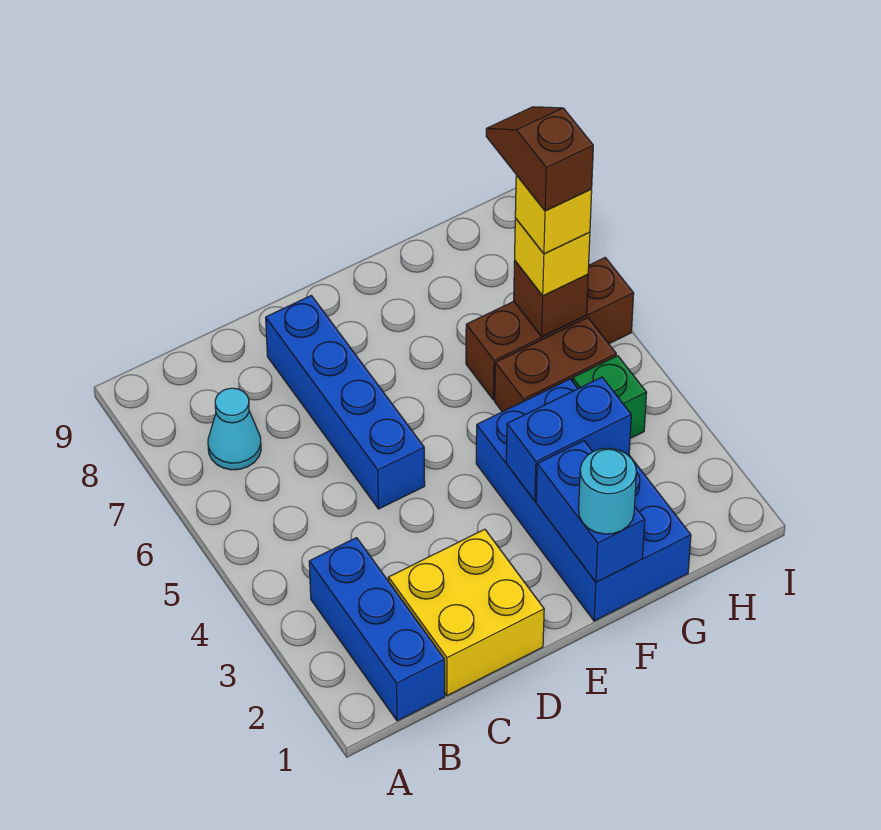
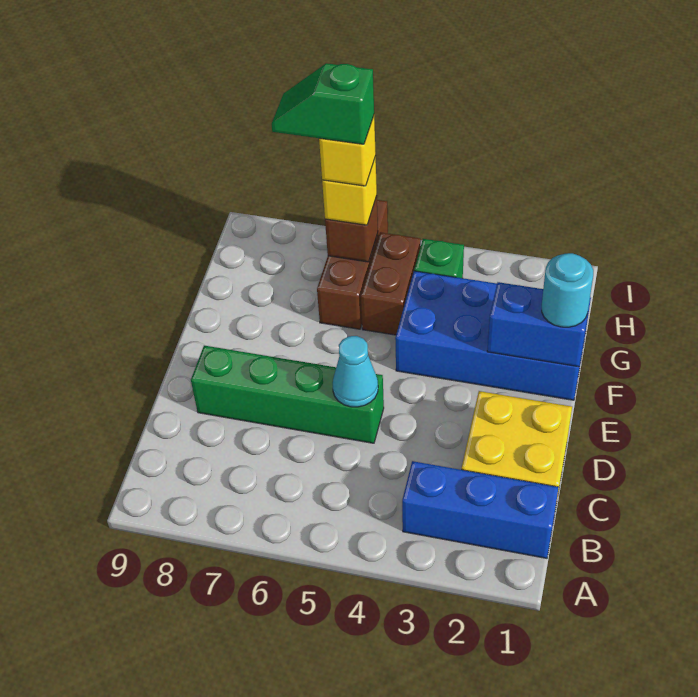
cyan 1x1 cone [208,388,261,470] -> cyan 1x1 cone moved to [333,336,378,407]
blue 1x4 brick [266,296,425,509] -> green 1x4 brick [191,346,384,443]
blue 1x2 brick [506,377,631,501] -> none
brown 1x2 slope [486,107,593,211] -> green 1x2 slope [272,63,374,144]

